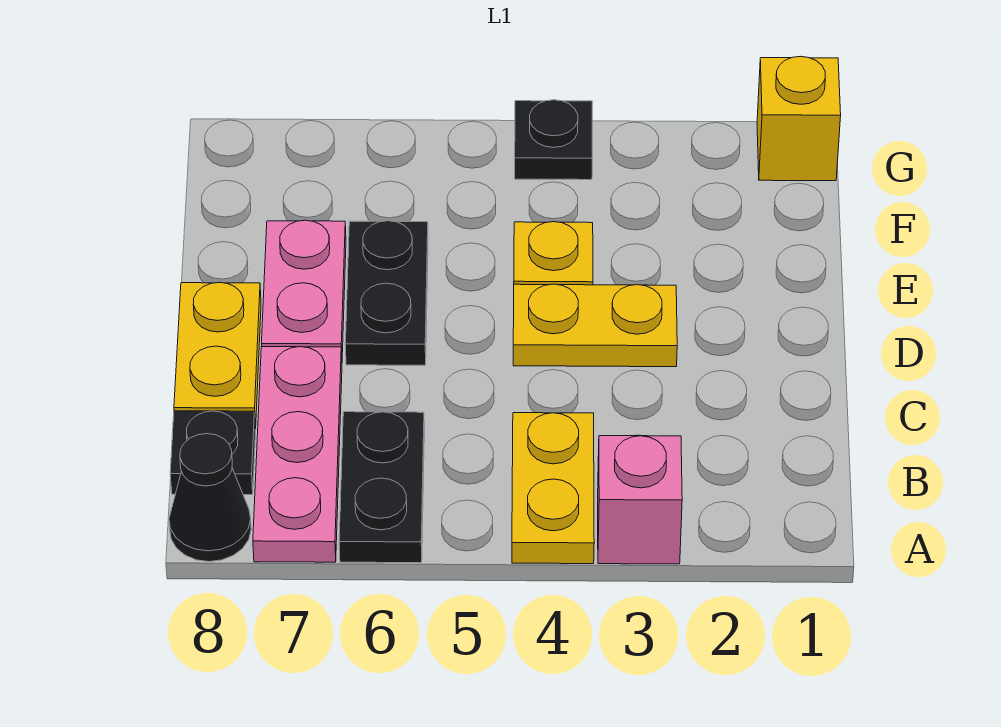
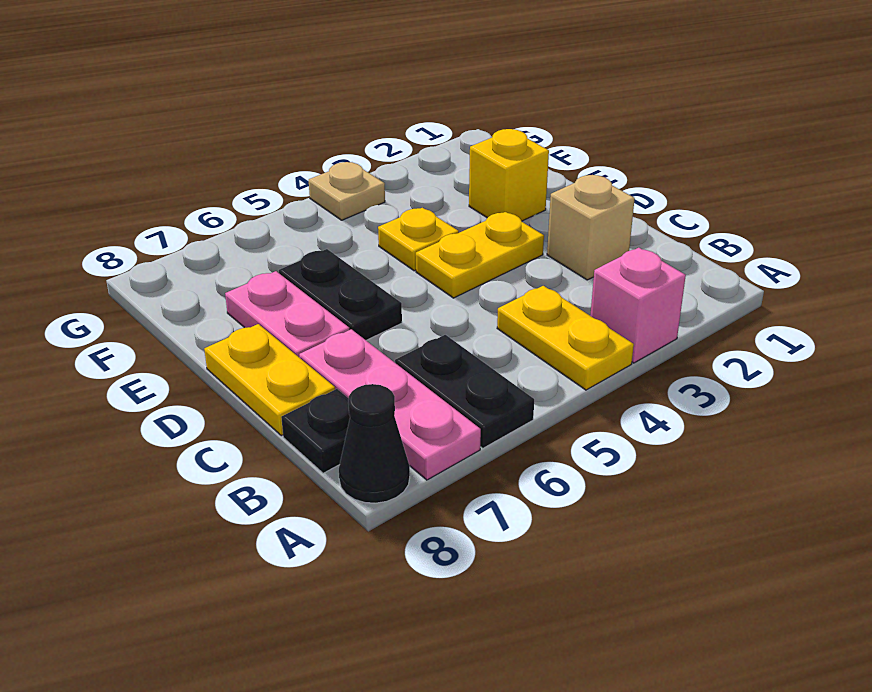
none -> tan 1x1 brick [547,175,635,280]
yellow 1x1 brick [757,56,841,181] -> yellow 1x1 brick moved to [469,129,549,221]
black 1x1 plate [515,100,592,180] -> tan 1x1 plate [309,162,385,220]

